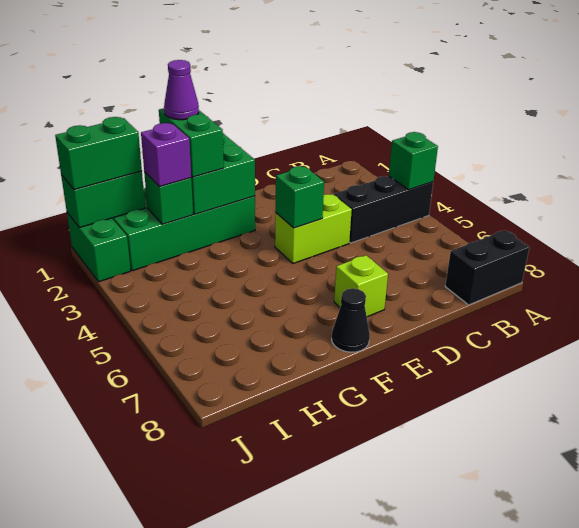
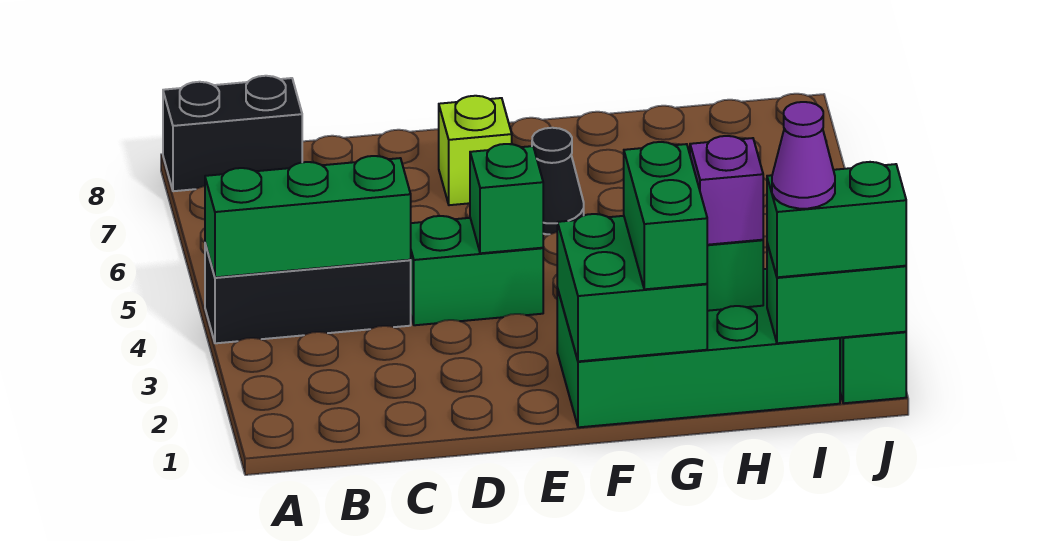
green 1x1 brick [389,132,438,190] -> green 1x3 brick [205,156,411,277]
lime 1x2 brick [275,194,352,263] -> green 1x2 brick [411,216,543,325]
black 1x1 cone [332,288,370,352] -> black 1x1 cone moved to [532,128,584,234]
purple 1x1 cone [164,60,199,120] -> purple 1x1 cone moved to [772,102,835,209]

